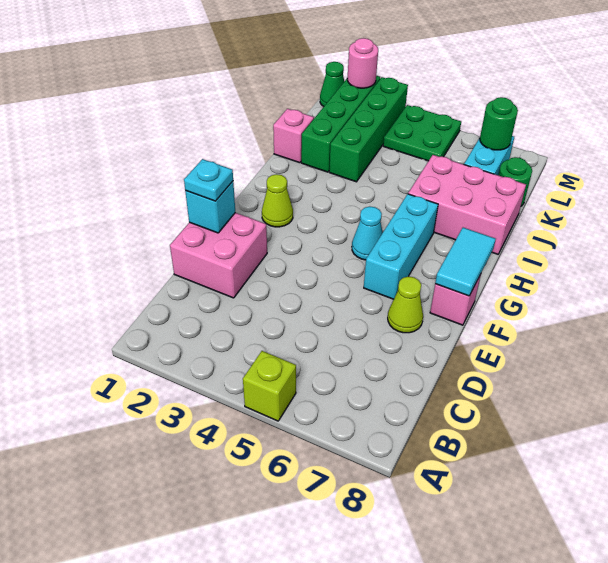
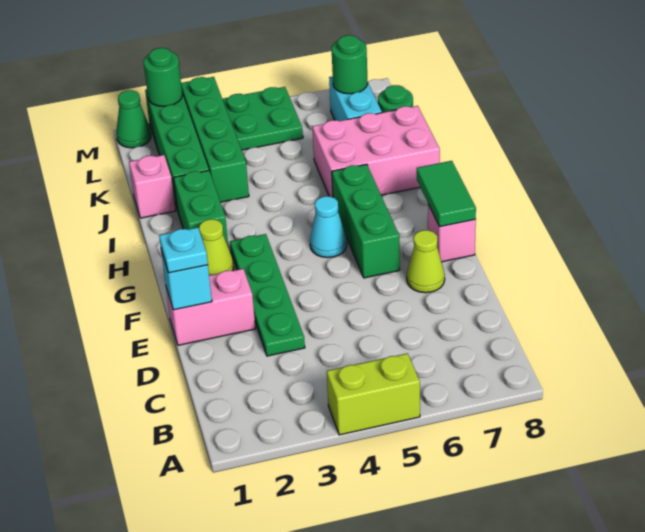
lime 1x1 brick [243,351,296,421] -> lime 1x2 brick [327,353,420,435]
pink 2x2 brick [170,213,267,298] -> pink 1x2 brick [166,269,255,345]
none -> green 1x4 plate [230,234,305,356]
cyan 1x3 brick [364,194,438,299] -> green 1x3 brick [332,164,400,278]
cyan 1x2 tile [435,228,496,296] -> green 1x2 tile [417,161,476,227]
none -> green 1x2 brick [174,170,228,245]
pink 1x1 round brick [347,38,378,88] -> green 1x1 round brick [144,48,182,106]

